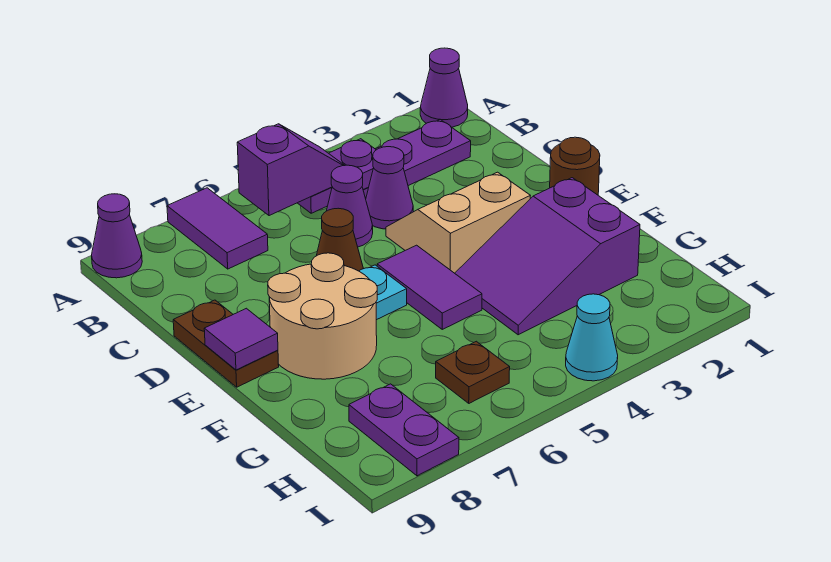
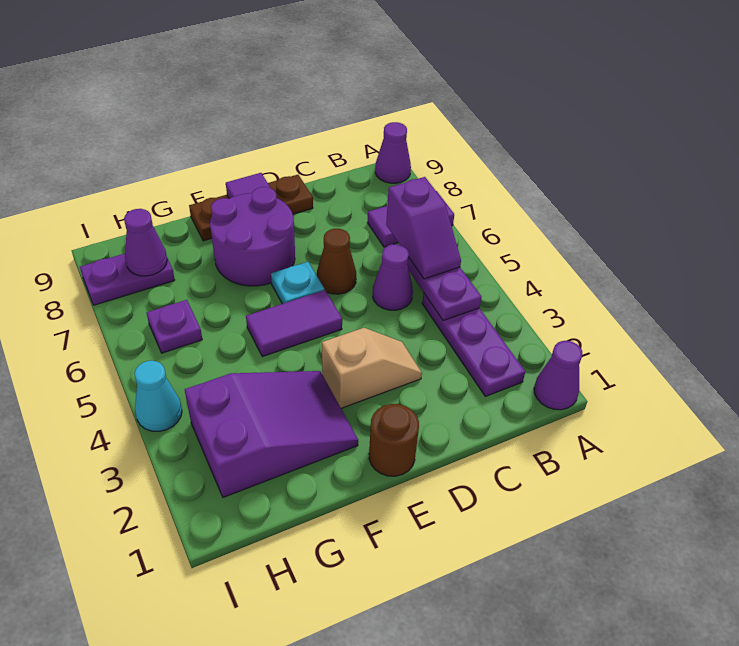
purple 1x1 cone [366,147,413,229] -> purple 1x1 cone moved to [124,209,167,276]
tan 2x2 slope [386,172,530,273] -> tan 1x2 slope [322,328,422,408]
brown 1x2 plate [173,300,279,387] -> brown 1x3 plate [189,175,313,241]
tan 2x2 round brick [268,253,377,379] -> purple 2x2 round brick [210,187,295,286]
purple 2x3 slope [455,178,640,335] -> purple 2x3 slope turned to [185,371,358,497]
brown 1x1 plate [436,341,510,403] -> purple 1x1 plate [147,300,202,353]

